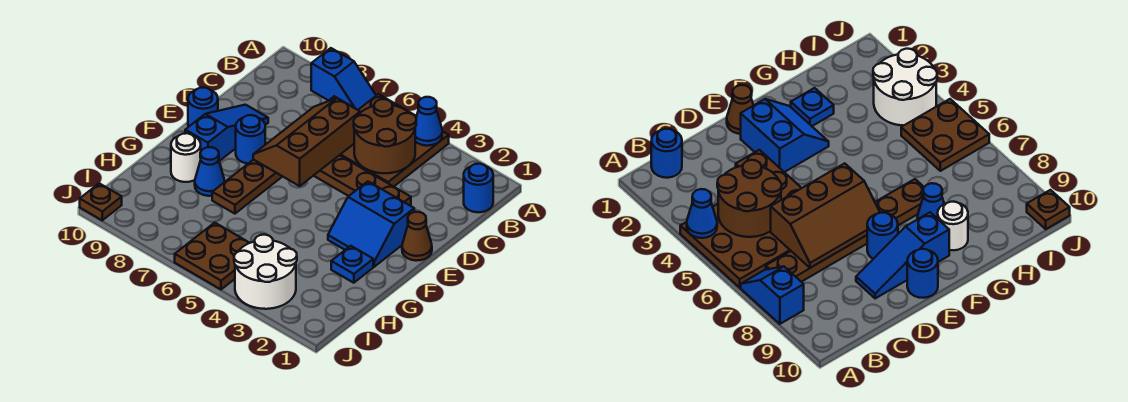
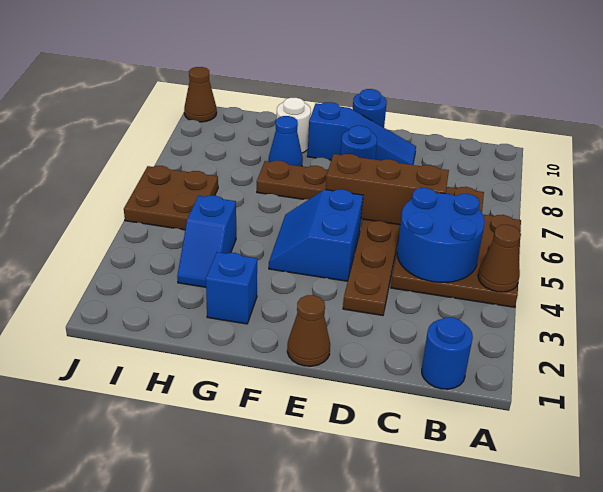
blue 1x1 cone [415,97,442,146] -> brown 1x1 cone [478,225,521,292]
blue 1x2 slope [311,48,376,110] -> blue 1x2 slope moved to [177,196,236,287]
brown 2x2 round brick [354,99,416,173] -> blue 2x2 round brick [397,188,485,282]
blue 2x2 slope [328,181,414,267] -> blue 2x2 slope moved to [269,189,363,281]
blue 1x1 plate [331,246,373,283] -> blue 1x1 brick [206,252,257,324]
white 2x2 round brick [234,235,297,309] -> none
brown 1x1 plate [80,183,122,220] -> brown 1x1 cone [184,67,217,122]

